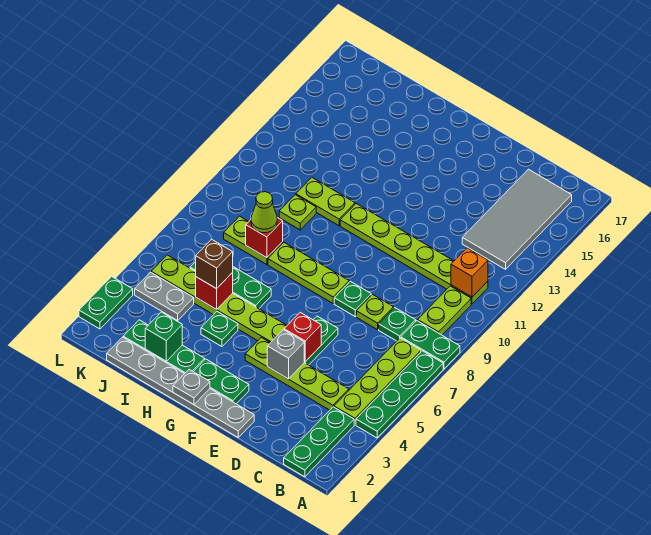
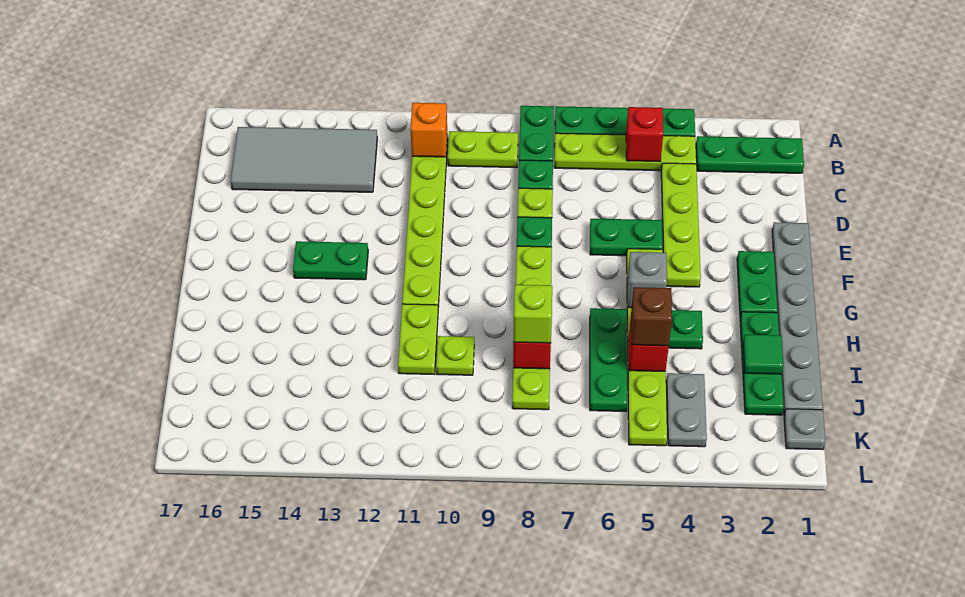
grey 1x1 brick [267,330,305,379] -> grey 1x1 brick moved to [628,252,667,308]
red 1x1 brick [284,312,321,362] -> red 1x1 brick moved to [626,107,663,162]
grey 1x1 plate [173,370,210,405] -> grey 1x1 plate moved to [784,409,825,450]
green 1x1 brick [145,312,182,361] -> green 1x1 tile [743,335,783,374]
lime 1x1 cone [251,192,277,233] -> lime 1x1 brick [513,285,552,343]
green 1x2 plate [79,277,133,329] -> green 1x2 plate moved to [293,241,368,280]

